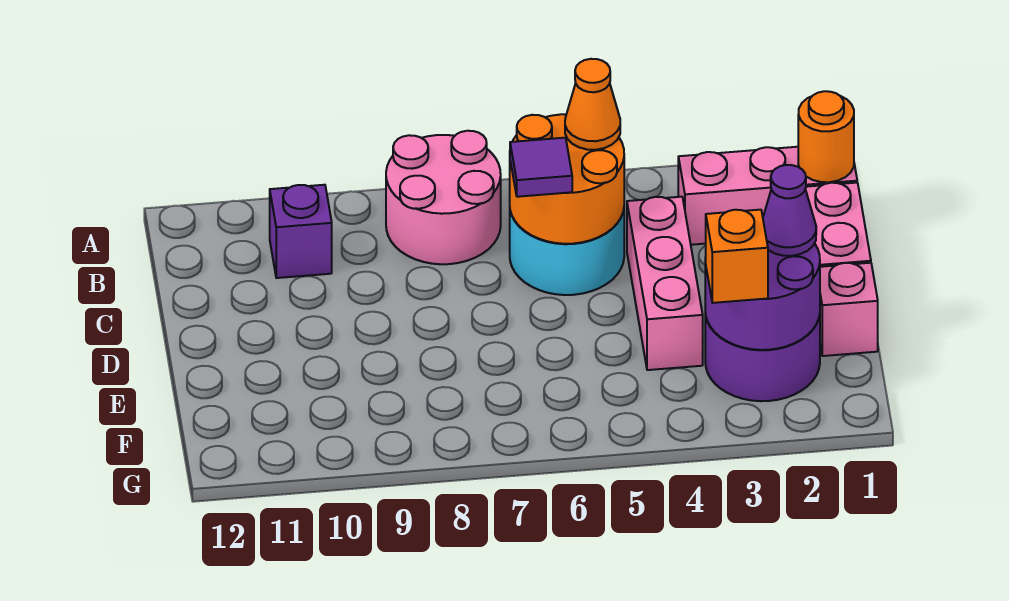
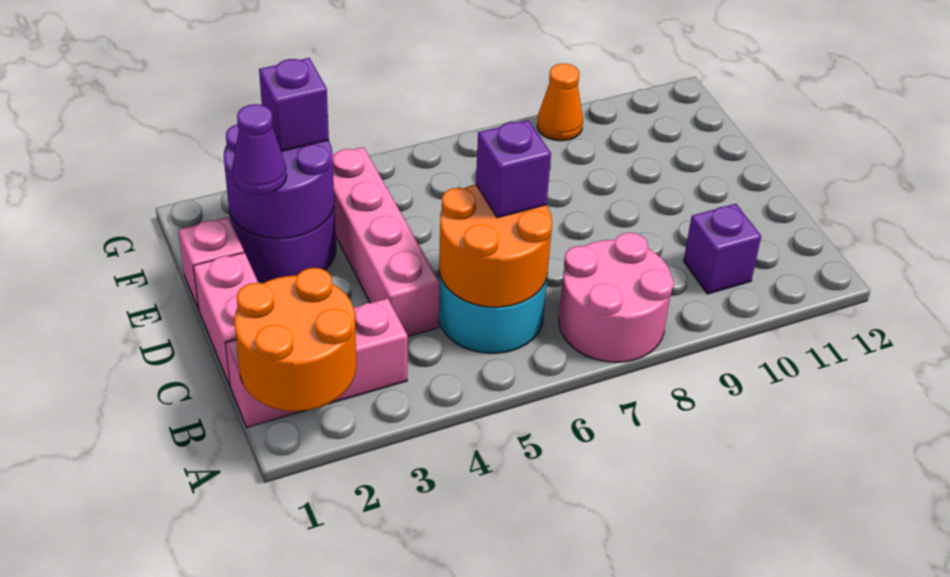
orange 1x1 round brick [798,91,854,182] -> orange 2x2 round brick [234,268,356,411]
orange 1x1 cone [565,59,620,150] -> orange 1x1 cone moved to [537,64,583,141]
pink 1x3 brick [627,197,703,370] -> pink 1x4 brick [332,147,440,336]
purple 1x1 tile [510,138,572,197] -> purple 1x1 brick [476,120,551,218]
orange 1x1 brick [706,210,768,303] -> purple 1x1 brick [259,58,329,151]

